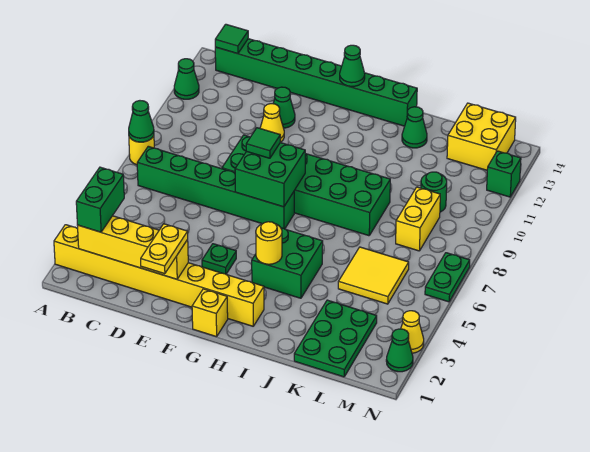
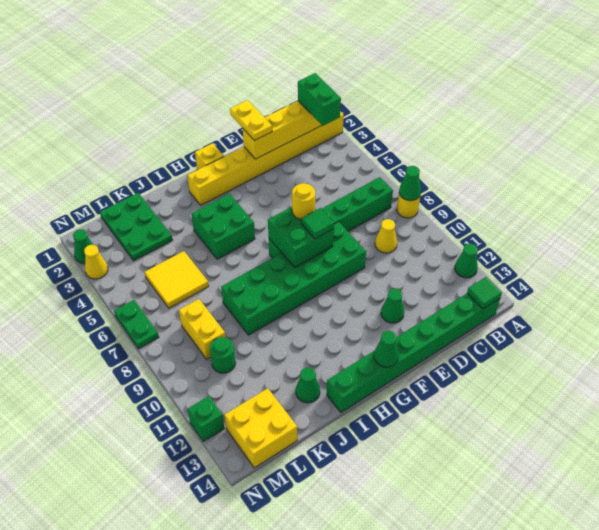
yellow 1x1 cone [260,104,284,142] -> yellow 1x1 cone moved to [375,219,397,253]
green 1x1 plate [202,244,236,274] -> none
yellow 1x1 round brick [256,222,282,264] -> yellow 1x1 round brick moved to [292,183,315,219]

